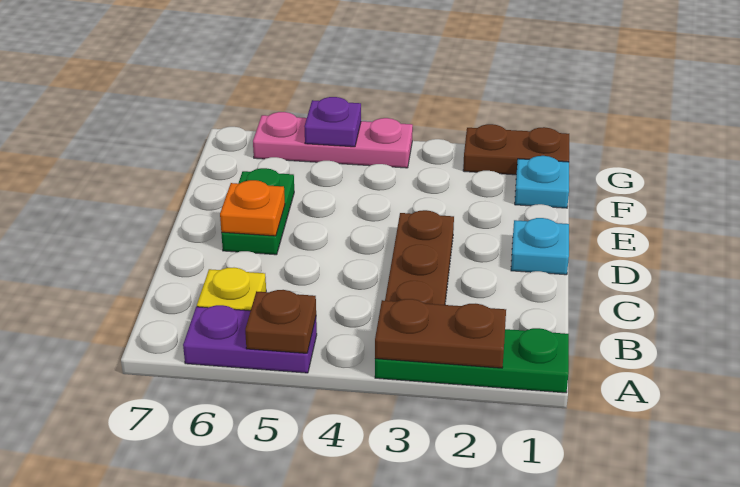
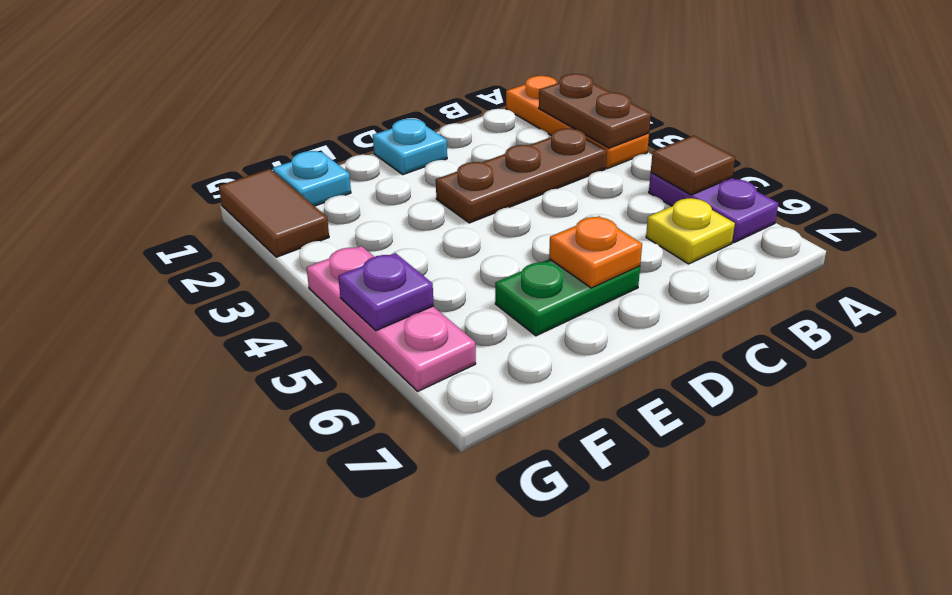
green 1x3 plate [375,328,569,393] -> orange 1x3 plate [506,76,649,168]
brown 1x1 plate [245,290,316,353] -> brown 1x1 tile [651,135,735,195]
brown 1x2 plate [463,124,569,175] -> brown 1x2 tile [219,169,329,257]

